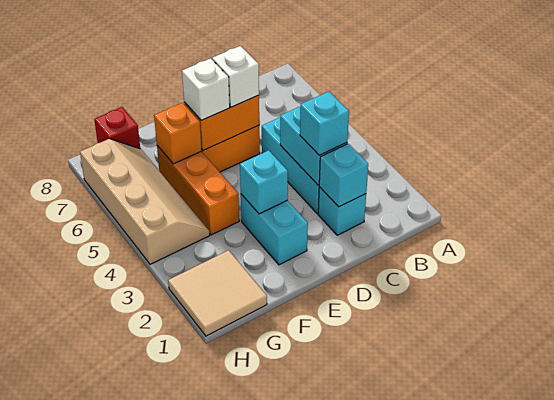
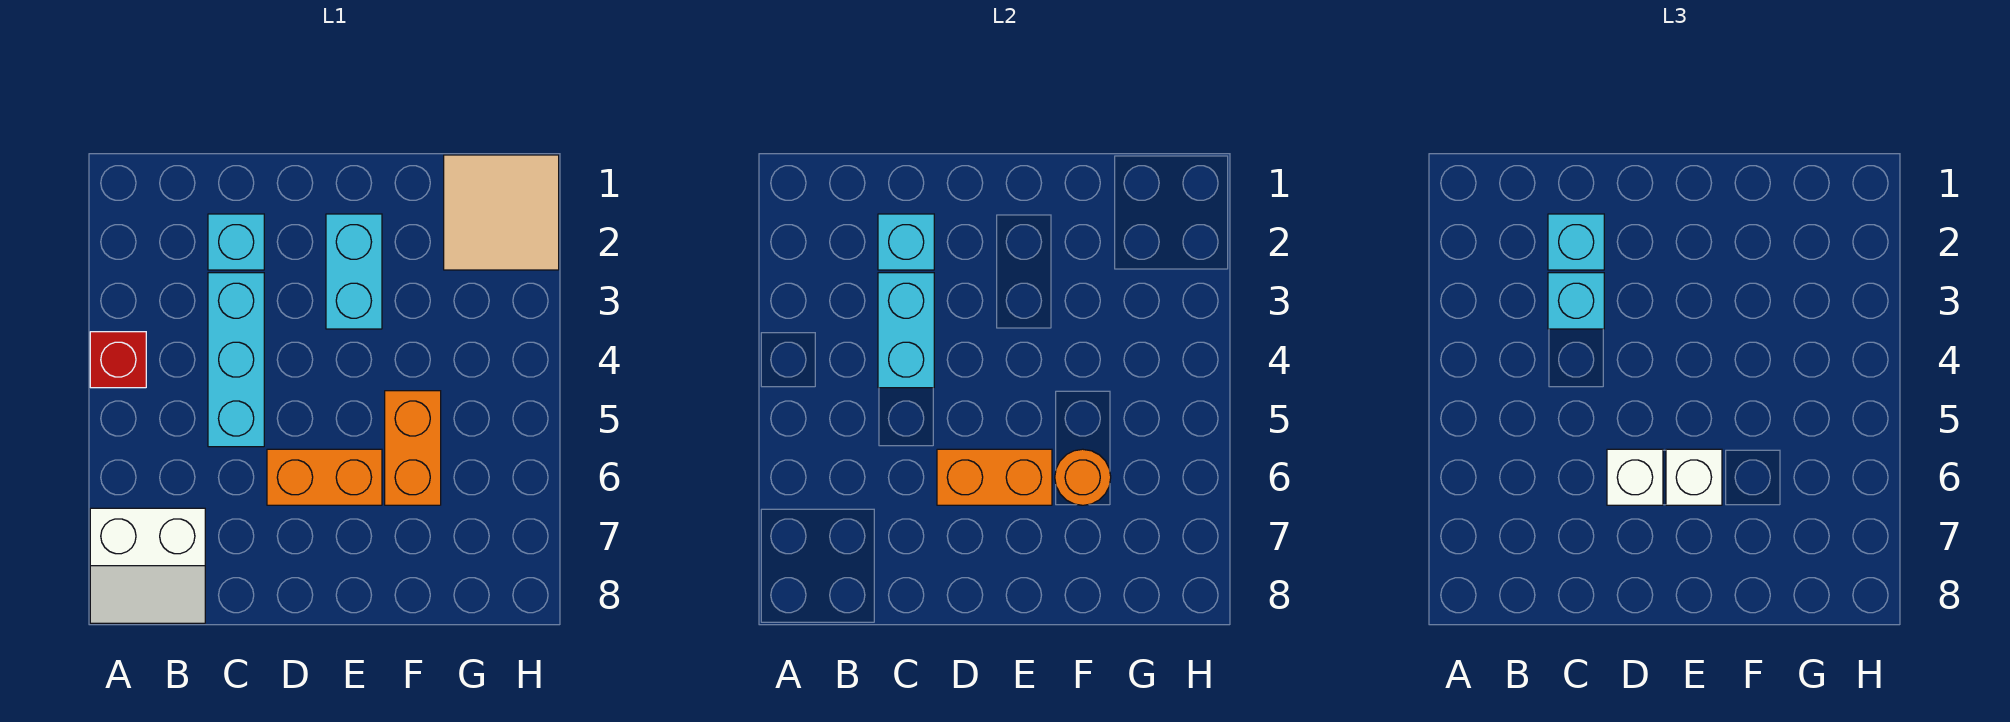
none -> white 2x2 slope [90,508,205,623]
cyan 1x1 brick [240,150,288,214] -> cyan 1x1 brick moved to [1548,214,1604,270]
orange 1x3 brick [157,146,239,235] -> orange 1x2 brick [385,391,441,505]
orange 1x1 brick [154,103,202,164] -> orange 1x1 round brick [1055,449,1111,505]
tan 2x4 slope [80,139,210,264] -> none
red 1x1 brick [94,107,140,149] -> red 1x1 brick moved to [90,332,146,388]

